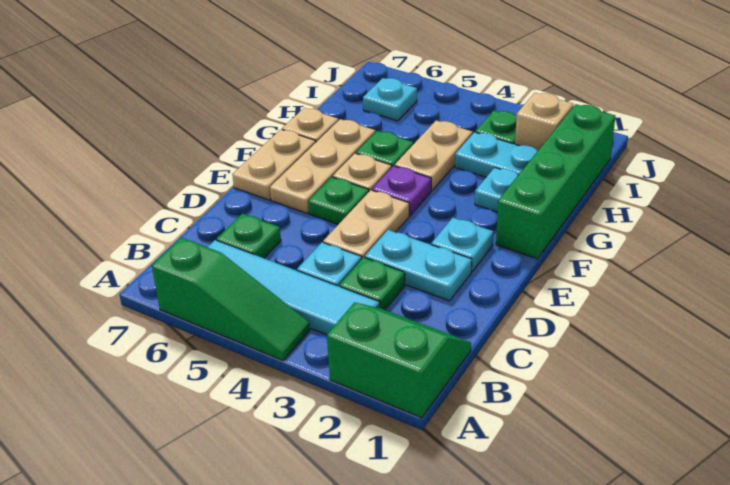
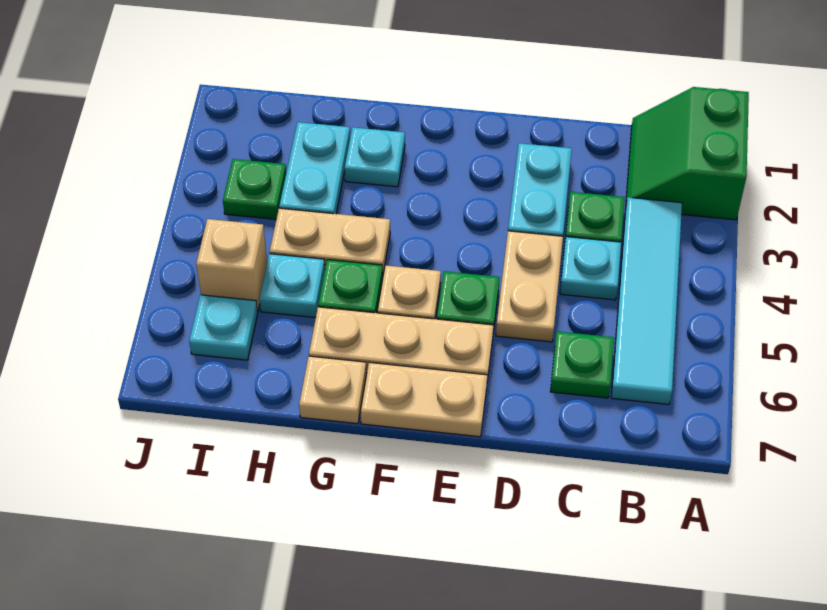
green 1x3 slope [152,238,310,361] -> none
tan 1x2 plate [323,190,409,258] -> tan 1x2 plate turned to [496,231,563,342]
cyan 1x1 plate [431,218,494,272] -> cyan 1x1 plate moved to [259,254,325,318]
green 1x4 brick [496,104,615,259] -> none
purple 1x1 plate [372,166,431,215] -> none
tan 1x1 brick [515,93,573,151] -> tan 1x1 brick moved to [196,219,267,312]

